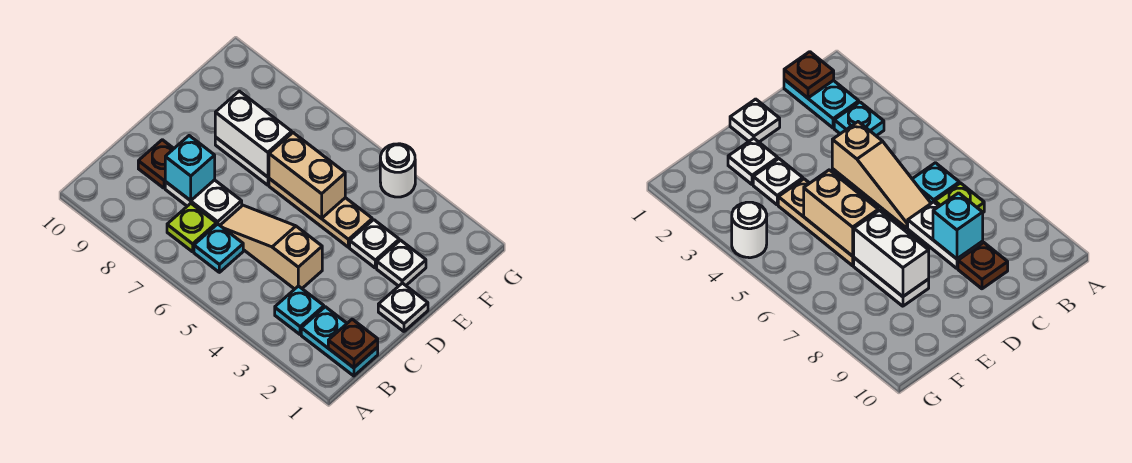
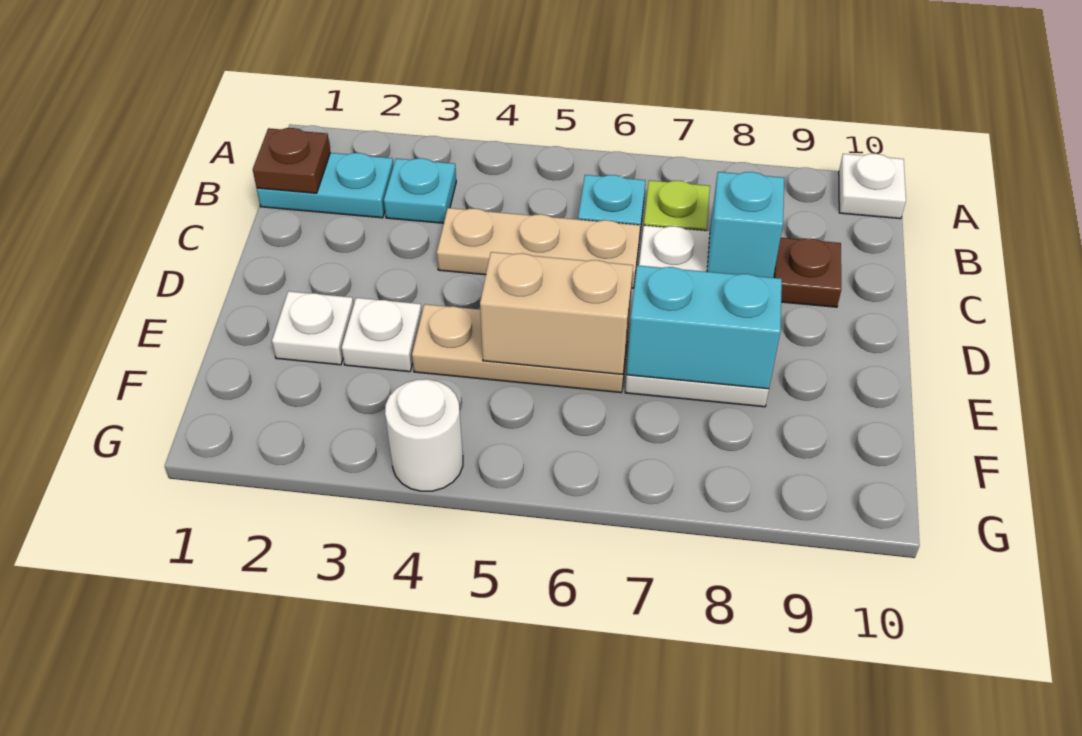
tan 1x3 slope [220,205,322,289] -> tan 1x3 plate [437,208,640,288]
white 1x1 plate [378,283,428,331] -> white 1x1 plate moved to [839,154,906,219]
white 1x2 brick [215,91,292,177] -> cyan 1x2 brick [627,265,782,389]

